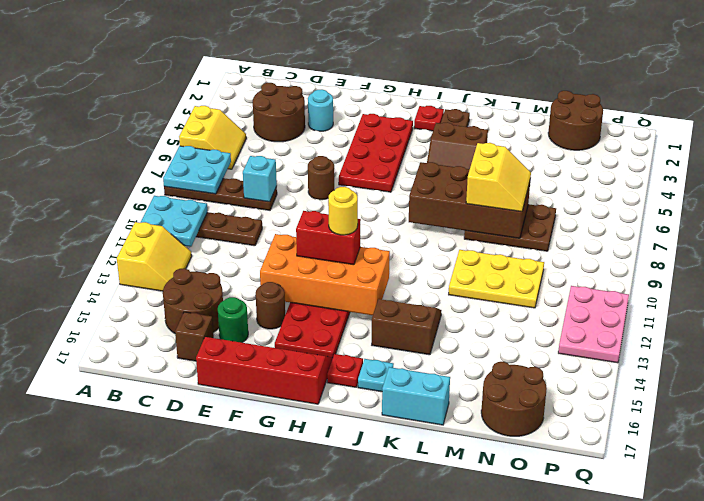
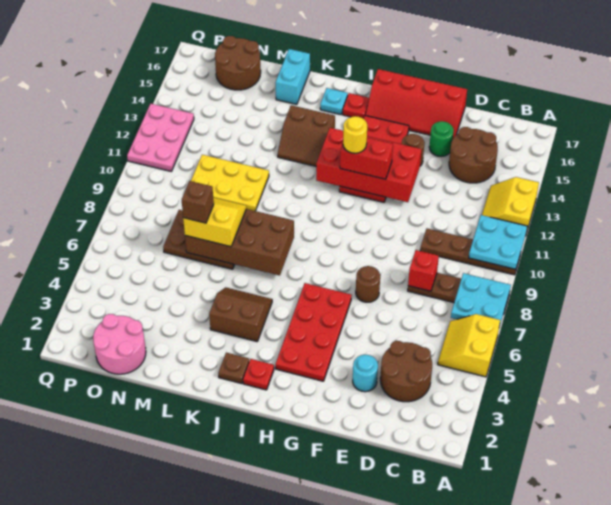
cyan 1x1 brick [243,156,277,202] -> red 1x1 brick [408,250,439,291]
brown 1x1 brick [175,312,214,361] -> brown 1x1 brick moved to [182,181,214,223]
orange 2x4 brick [260,234,390,315] -> red 2x4 brick [316,128,421,202]
cyan 1x2 brick [382,367,450,425] -> cyan 1x2 brick turned to [276,49,310,104]
yellow 2x2 slope [466,143,531,212] -> yellow 2x2 slope turned to [183,198,246,247]
brown 2x2 round brick [548,91,603,150] -> pink 2x2 round brick [93,314,146,374]

